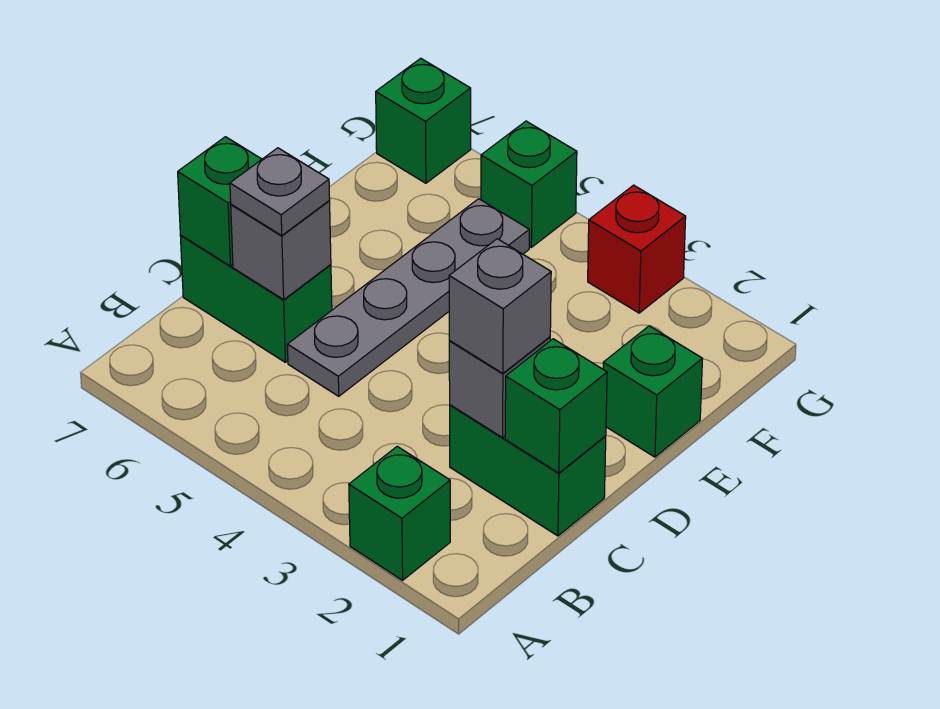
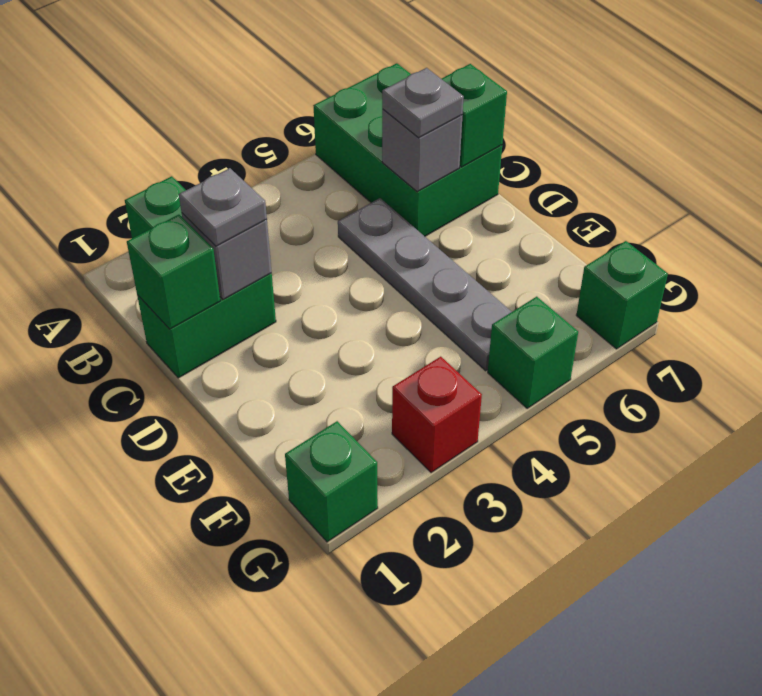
grey 1x1 brick [449,239,551,373] -> grey 1x1 plate [179,168,267,246]
green 1x2 brick [180,235,332,362] -> green 2x3 brick [313,63,502,236]
green 1x1 brick [603,326,702,457] -> green 1x1 brick moved to [285,421,378,542]

